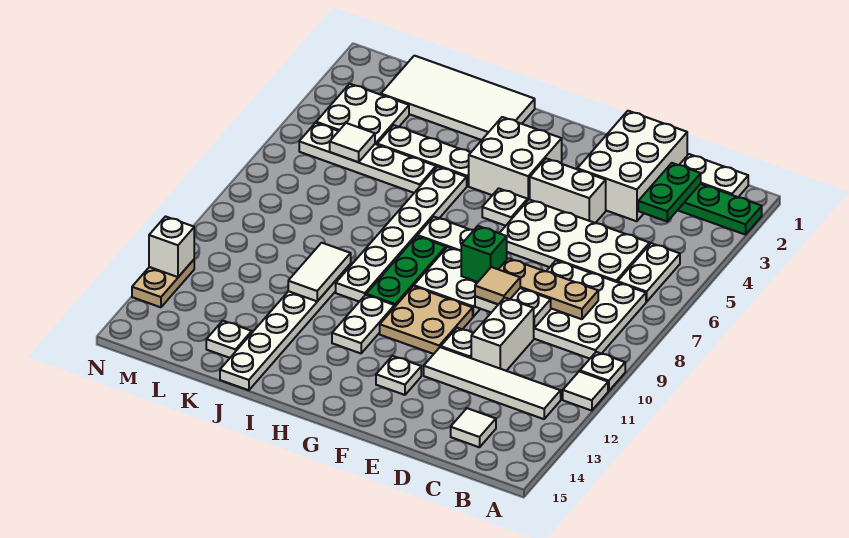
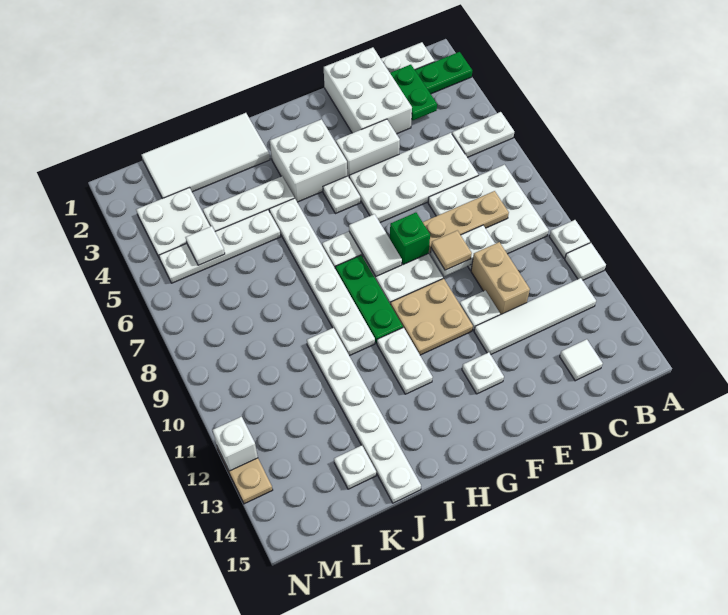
white 1x2 plate [618,243,680,302] -> white 1x2 plate turned to [452,112,514,158]
white 1x2 brick [471,298,534,371] -> tan 1x2 brick [471,242,530,315]
white 1x2 tile [288,243,351,301] -> white 1x2 tile moved to [349,214,402,276]

